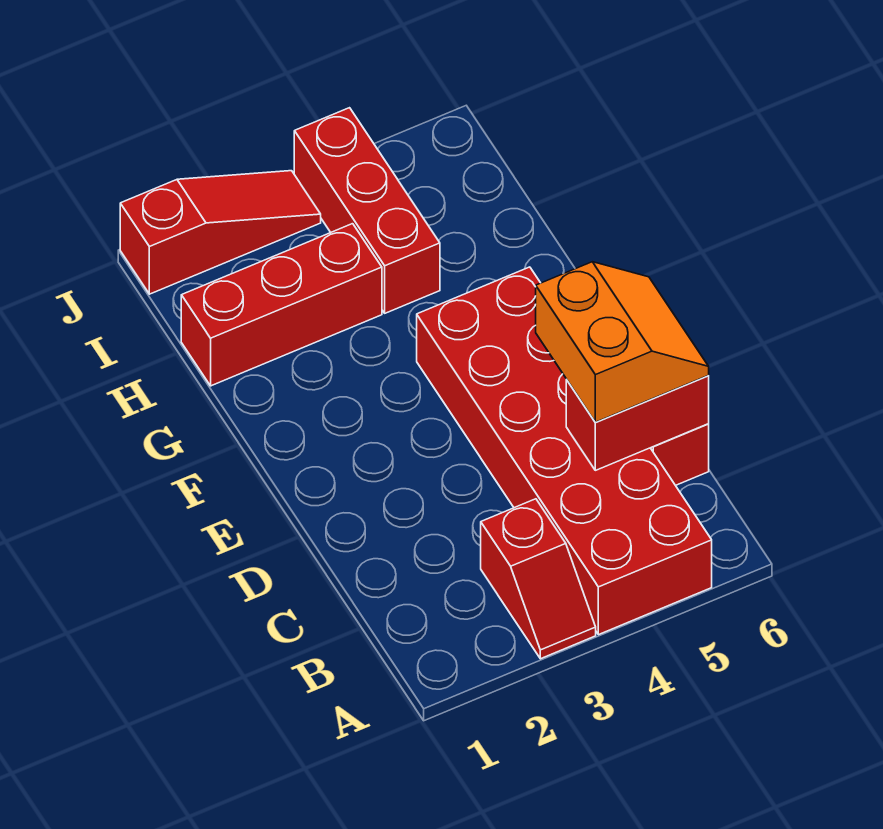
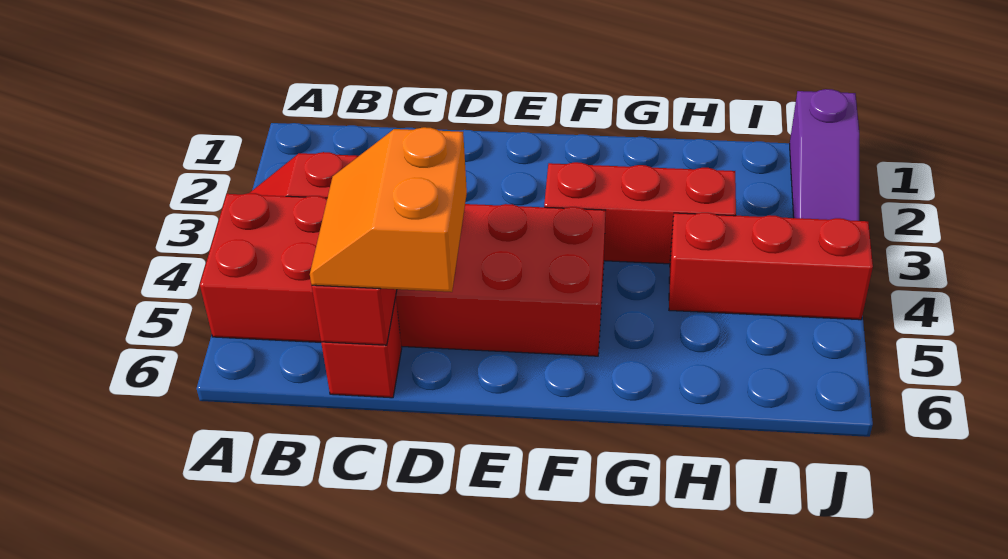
orange 2x2 slope [536,262,709,422] -> orange 2x2 slope turned to [310,127,467,292]
red 1x3 brick [181,224,382,386] -> red 1x3 brick turned to [544,162,736,264]
red 1x3 slope [120,171,321,294] -> purple 1x3 slope [790,89,859,221]

